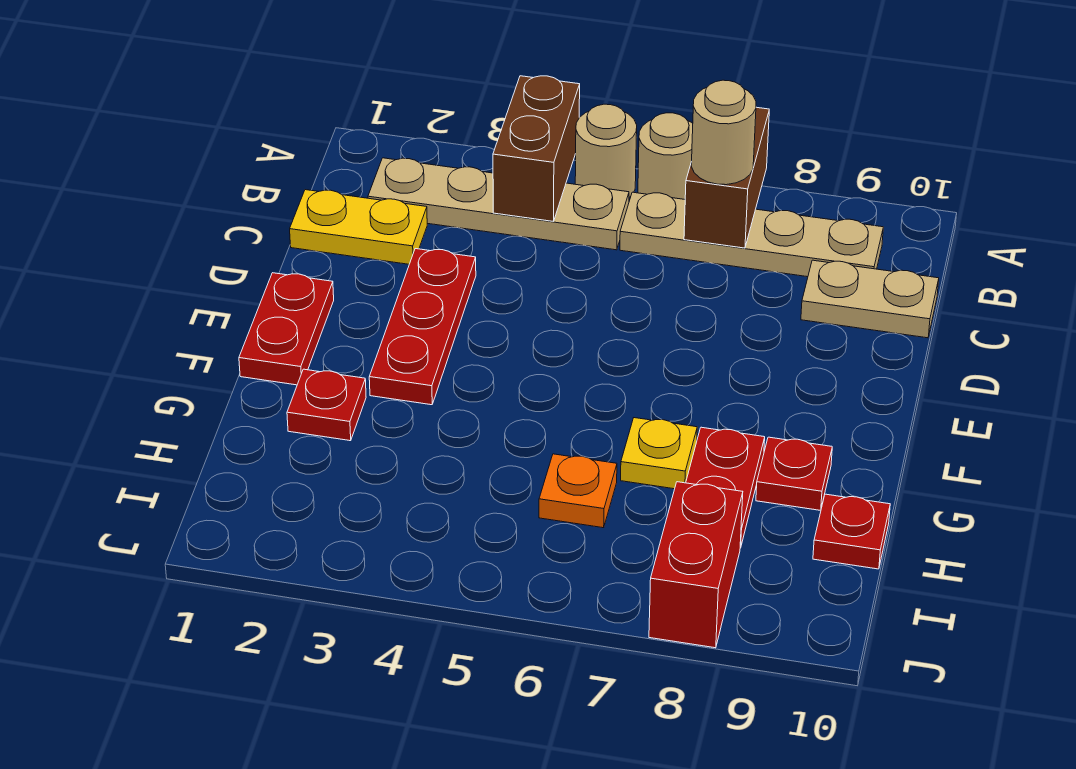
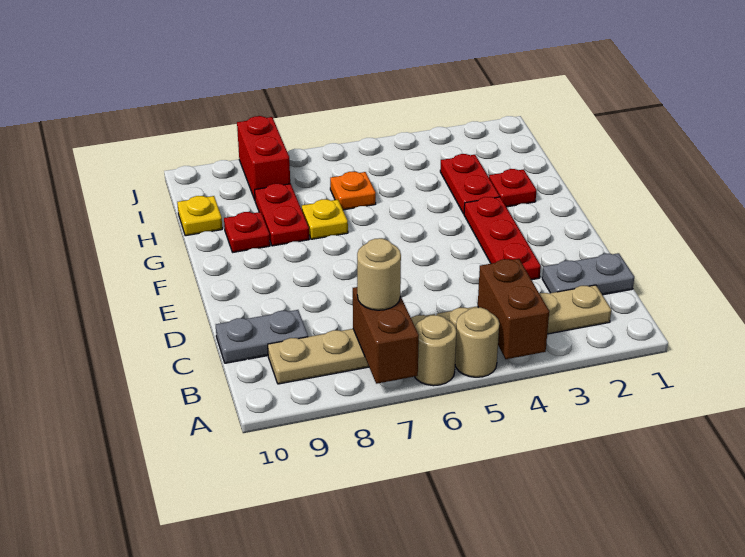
yellow 1x2 plate [290,190,427,264] -> grey 1x2 plate [542,253,634,295]
tan 1x2 plate [801,260,939,338] -> grey 1x2 plate [216,310,308,363]
red 1x2 plate [239,273,334,385] -> red 1x2 plate moved to [440,154,500,214]
red 1x1 plate [813,494,890,569] -> yellow 1x1 plate [177,196,222,236]

